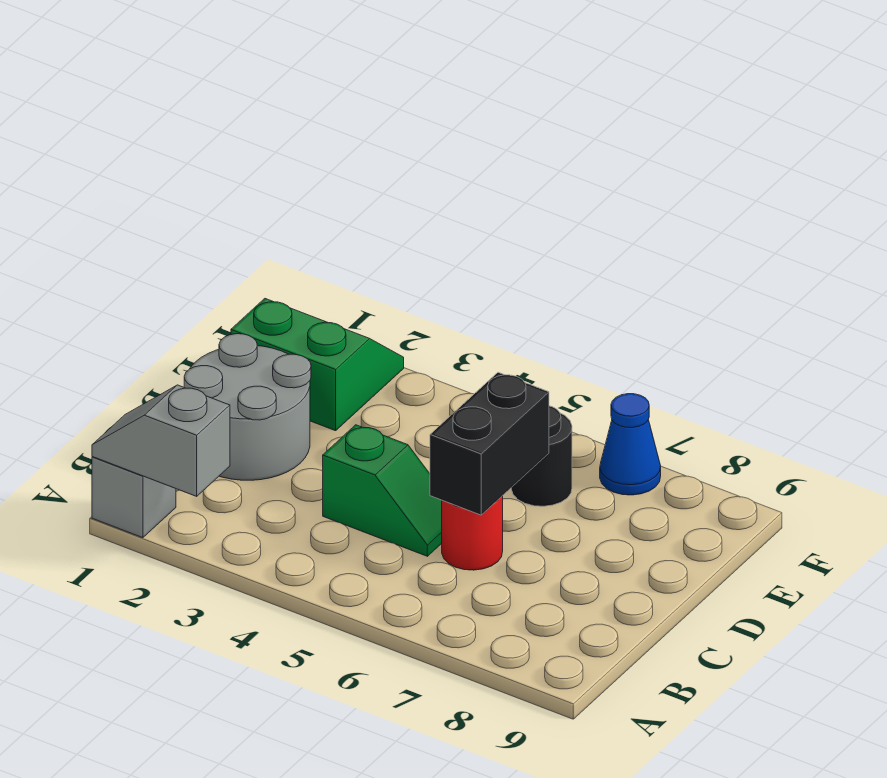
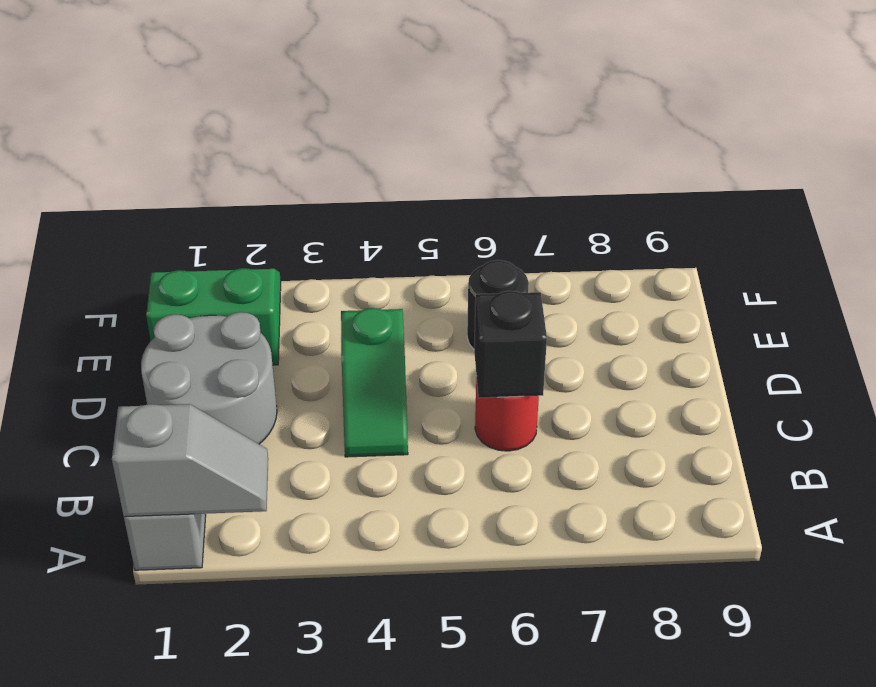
grey 1x2 slope [92,385,230,496] -> grey 1x2 slope turned to [112,404,268,517]
green 1x2 slope [323,425,442,556] -> green 1x2 slope turned to [341,308,408,457]
black 1x2 brick [430,372,549,515] -> black 1x1 brick [474,291,547,398]
blue 1x1 cone [600,394,661,495] -> none

